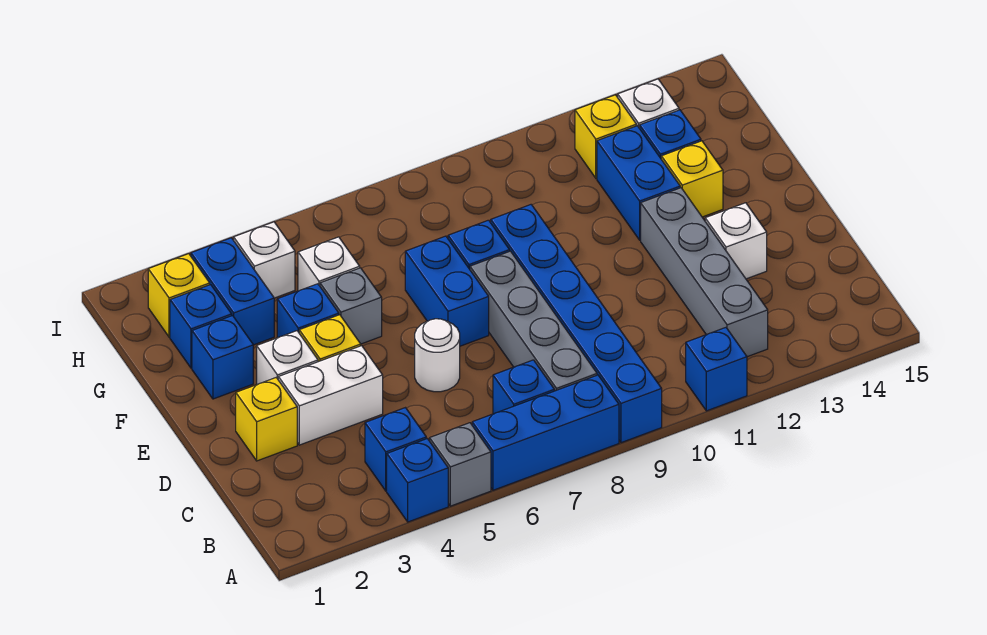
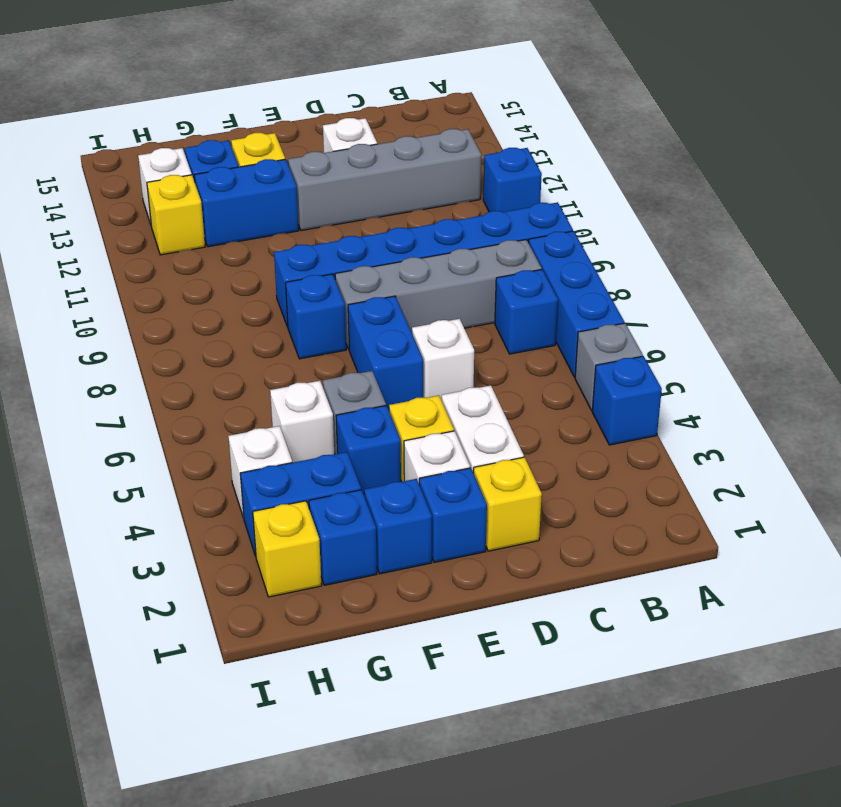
blue 1x1 brick [365,408,426,491] -> blue 1x1 brick moved to [419,468,487,562]
white 1x1 round brick [415,319,460,392] -> white 1x1 brick [412,319,474,400]
blue 1x2 brick [405,236,489,346] -> blue 1x2 brick turned to [348,296,423,410]

